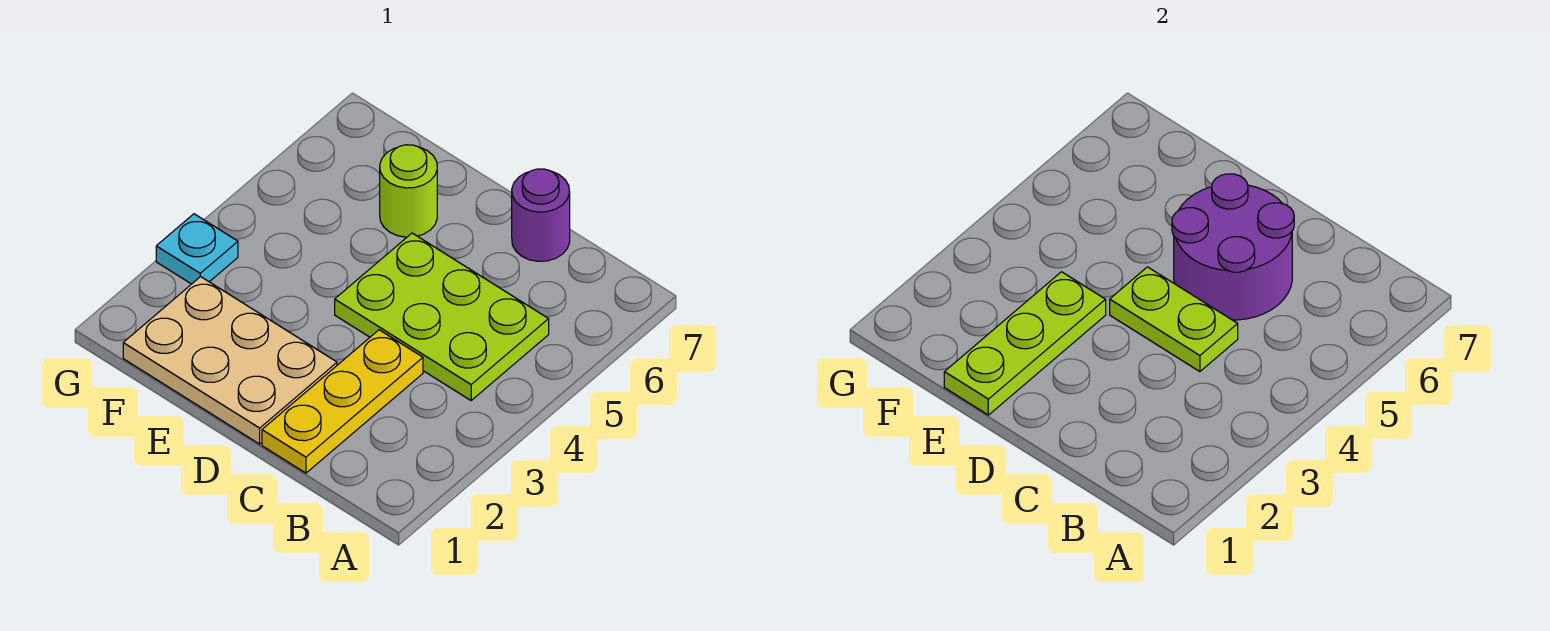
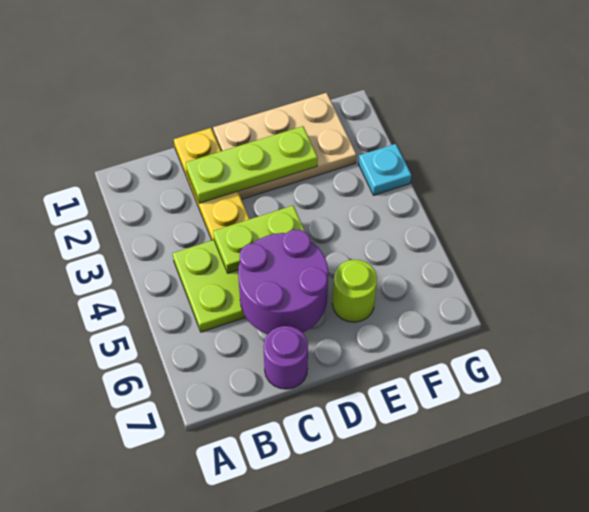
lime 1x3 plate [944,272,1106,415] -> lime 1x3 plate turned to [186,126,318,203]

